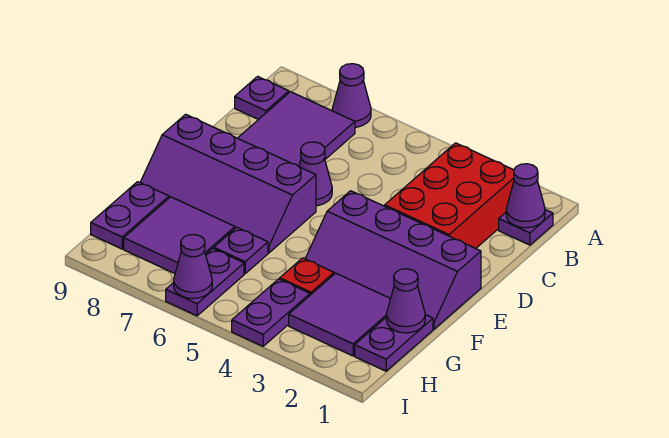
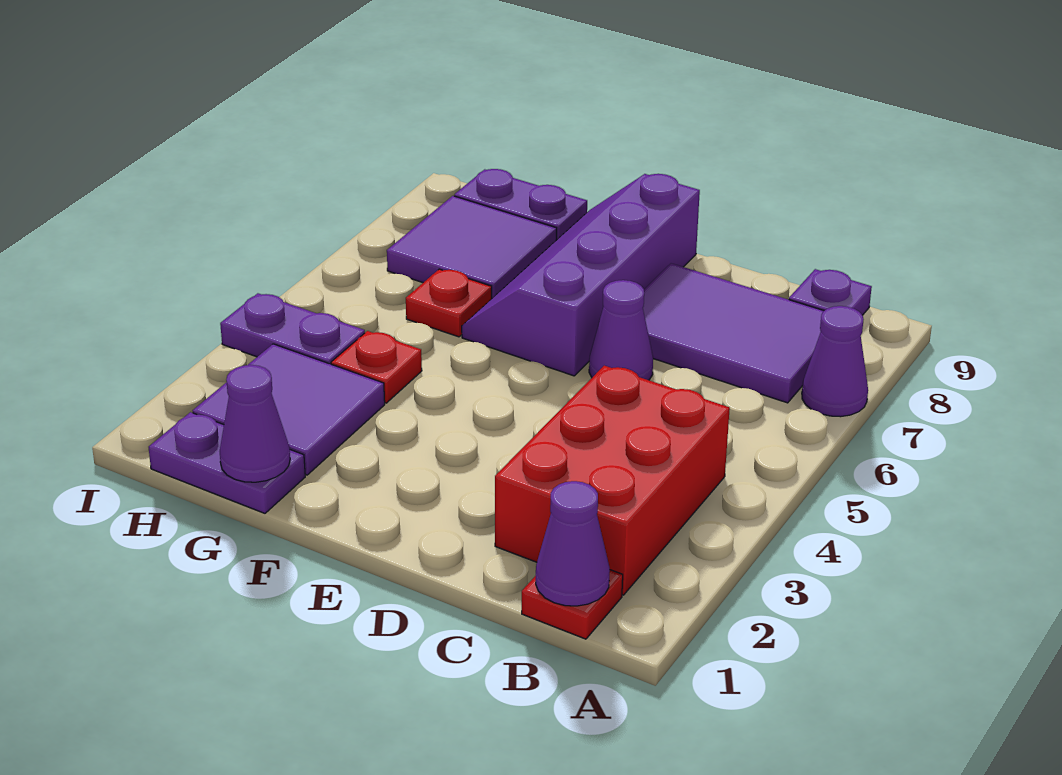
purple 1x1 plate [499,210,553,245] -> red 1x1 plate [522,570,623,639]
red 2x3 brick [385,143,514,248] -> red 2x3 brick turned to [495,366,730,595]
purple 2x4 slope [305,191,481,329] -> none
purple 1x1 plate [214,227,268,274] -> red 1x1 plate [406,269,492,337]
purple 1x2 plate [166,248,244,316] -> none
purple 1x1 cone [174,235,212,299] -> none

